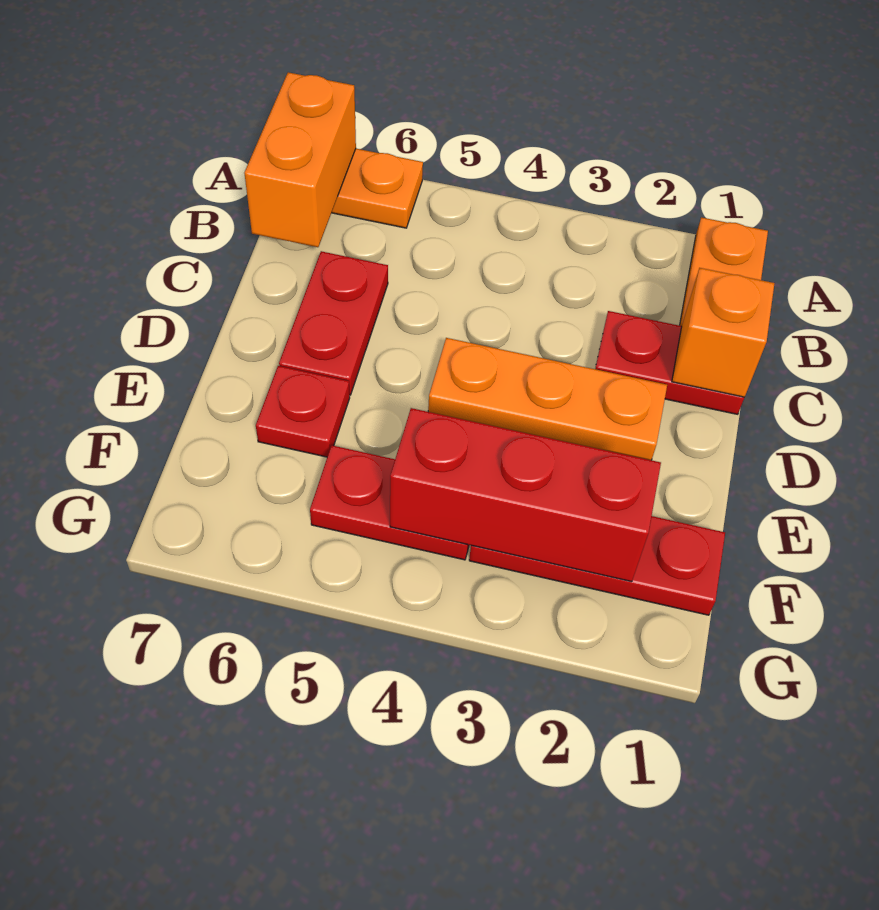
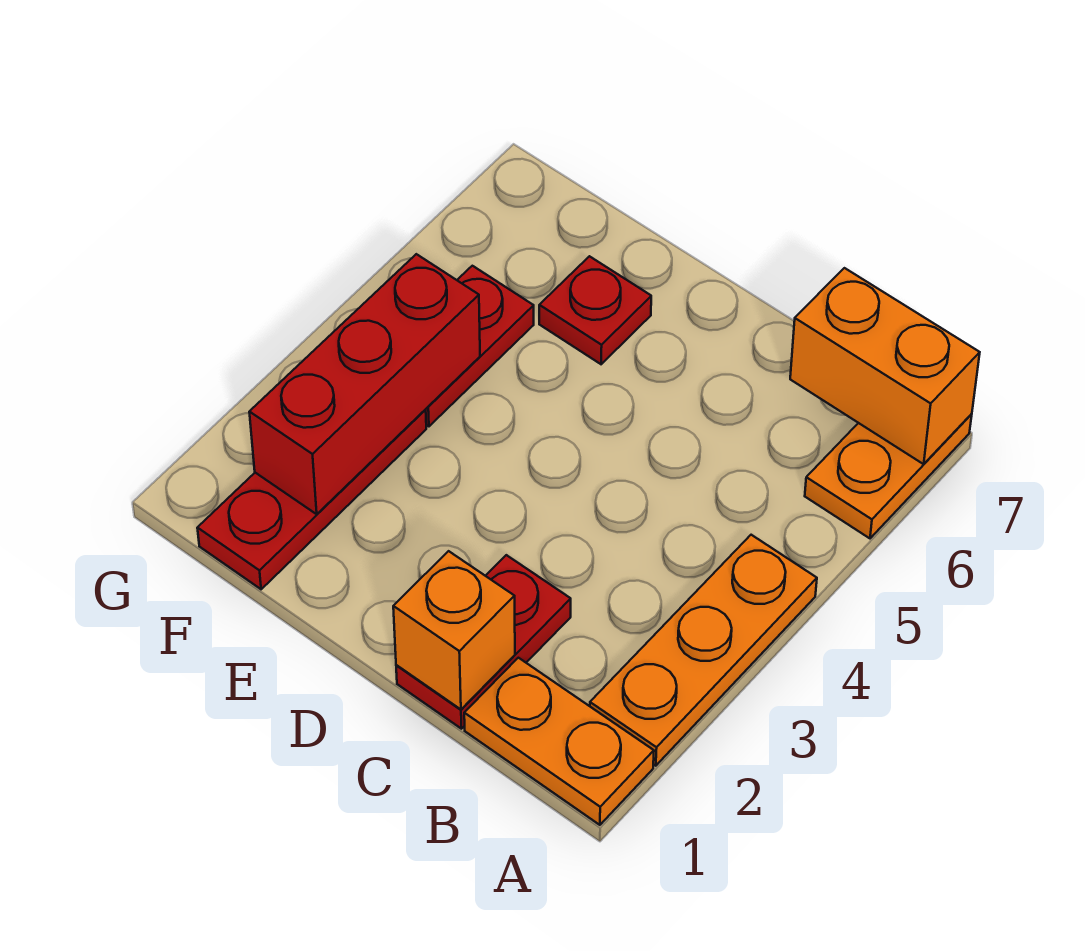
red 1x2 plate [279,251,388,395] -> none
orange 1x3 plate [428,338,667,460] -> orange 1x3 plate moved to [590,535,817,766]

